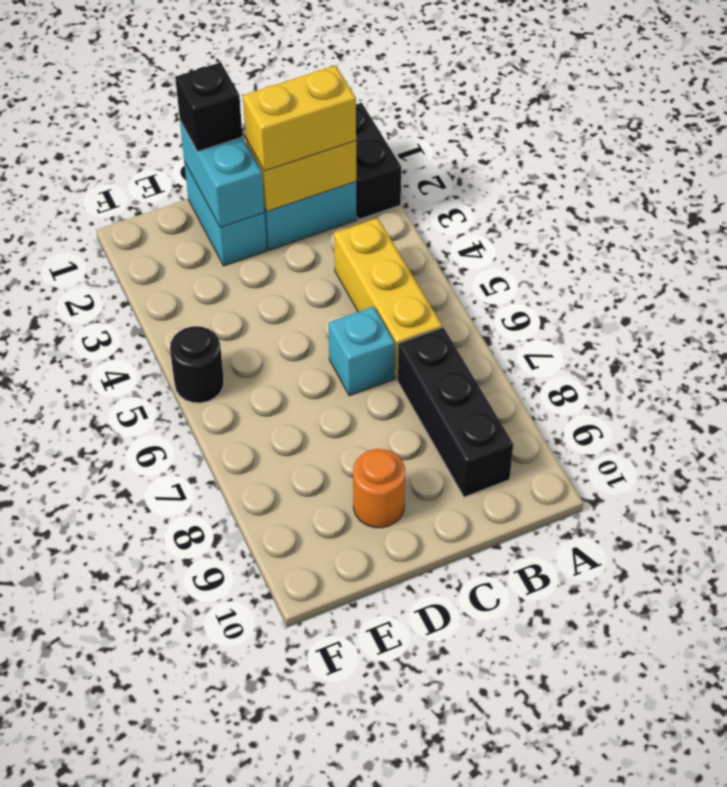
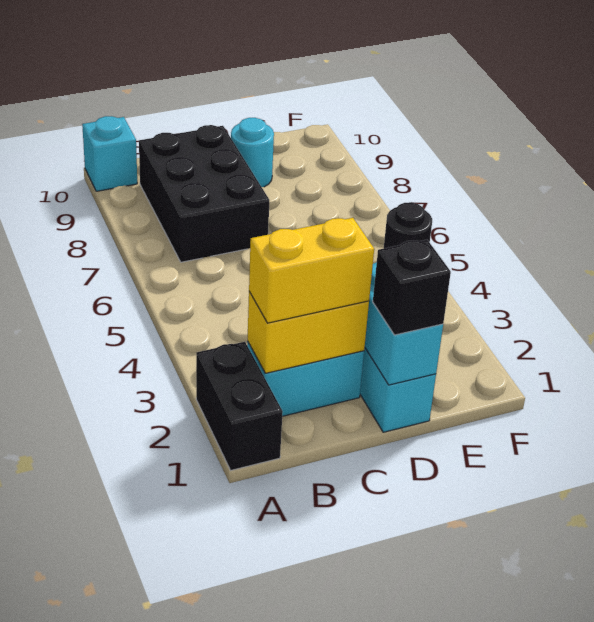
yellow 1x3 brick [334,218,442,378] -> none
black 1x3 brick [397,327,513,497] -> black 2x3 brick [139,125,269,262]
cyan 1x1 brick [328,307,395,396] -> cyan 1x1 brick moved to [82,116,137,191]
orange 1x1 round brick [353,449,405,528] -> cyan 1x1 round brick [231,118,274,187]

